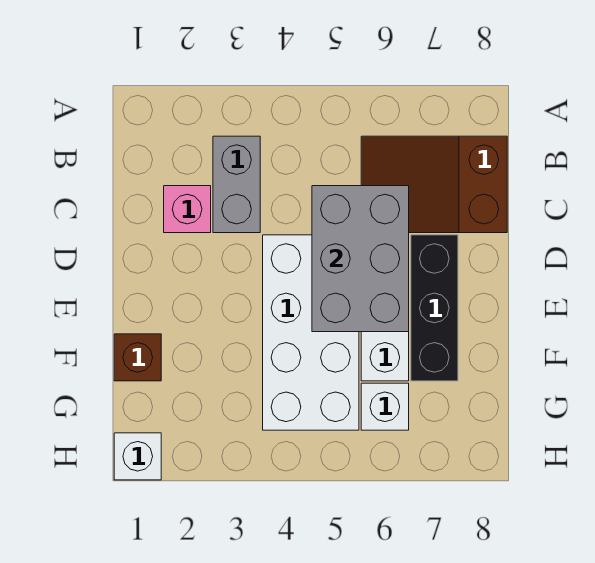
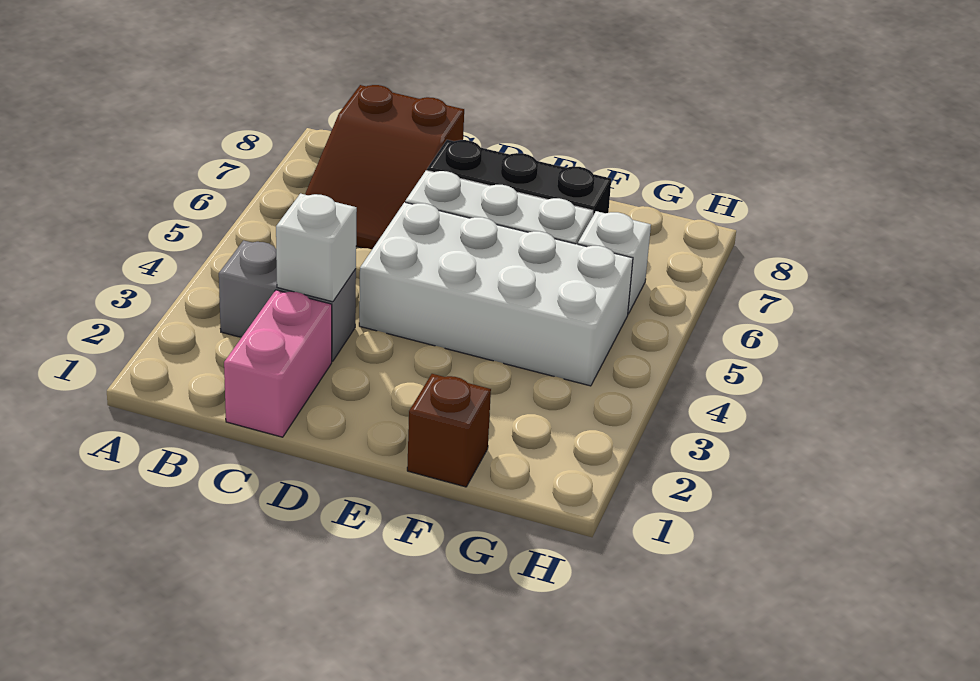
pink 1x1 brick [164,186,211,233] -> pink 1x2 brick [224,290,332,437]
grey 2x3 brick [312,186,409,332] -> none
white 1x1 brick [114,433,161,480] -> white 1x1 brick moved to [276,194,357,302]

